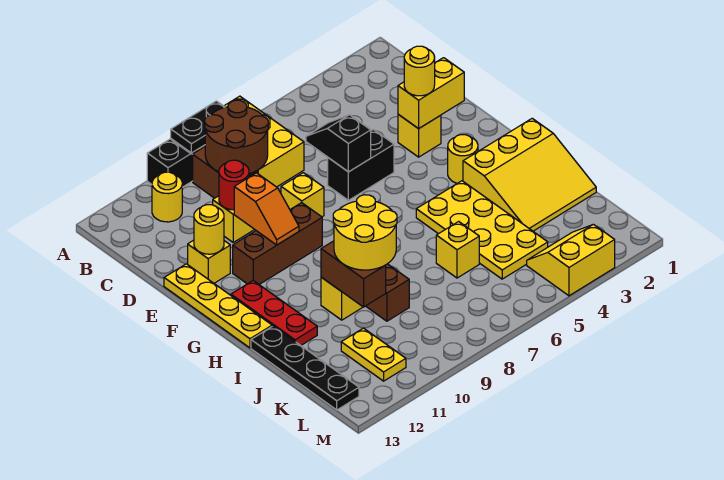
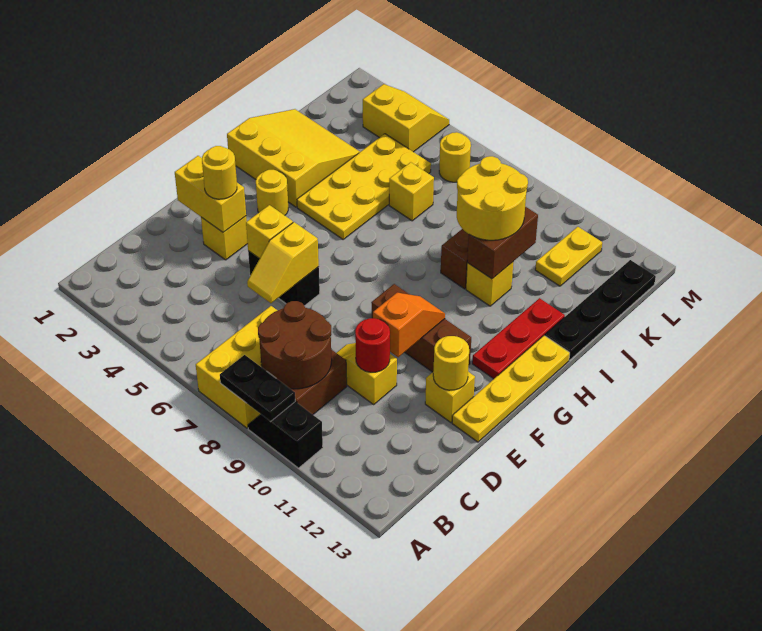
yellow 1x1 round brick [152,172,182,222] -> yellow 1x1 round brick moved to [439,132,471,182]
black 1x2 slope [306,115,371,172] -> yellow 1x2 slope [247,222,319,303]
yellow 1x1 brick [281,173,324,217] -> yellow 1x1 brick moved to [246,205,293,259]
yellow 2x2 slope [527,224,615,296] -> yellow 2x2 slope turned to [363,84,449,152]

